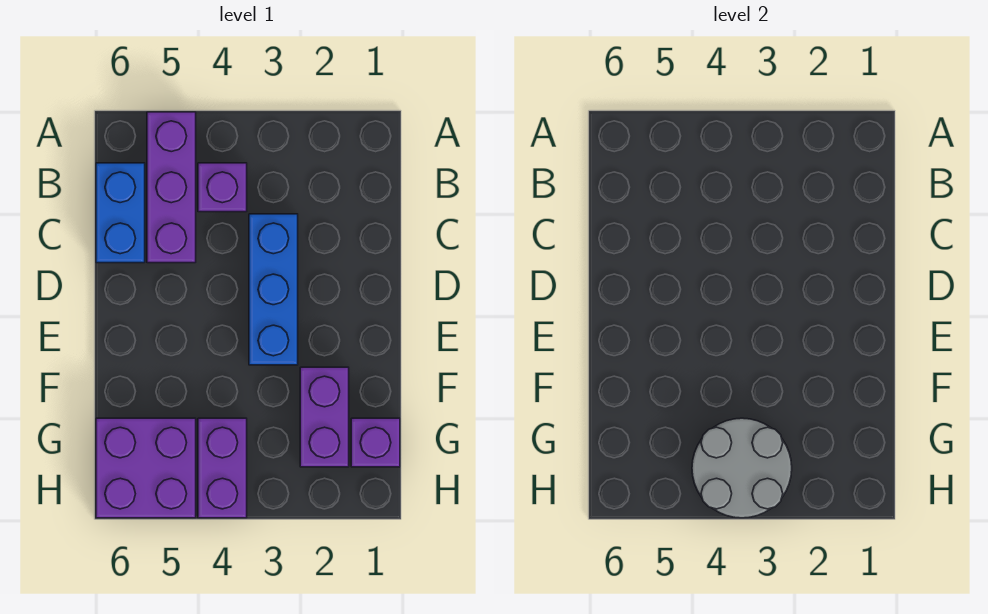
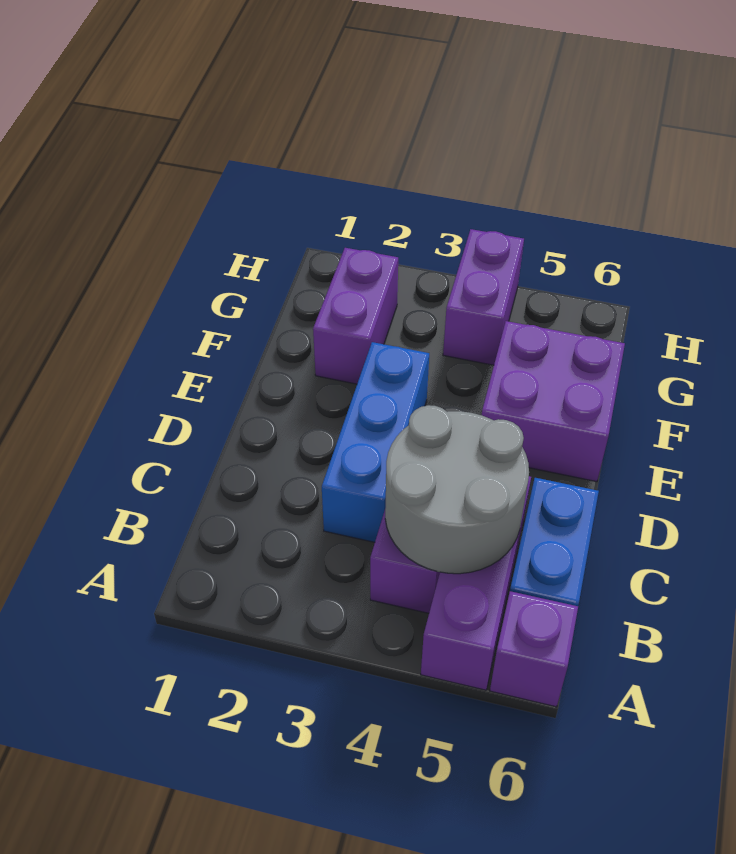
purple 1x1 brick [351,418,400,467] -> purple 1x1 brick moved to [490,591,578,707]
grey 2x2 round brick [692,418,792,518] -> grey 2x2 round brick moved to [385,405,529,574]
purple 2x2 brick [96,418,196,518] -> purple 2x2 brick moved to [482,321,625,482]

